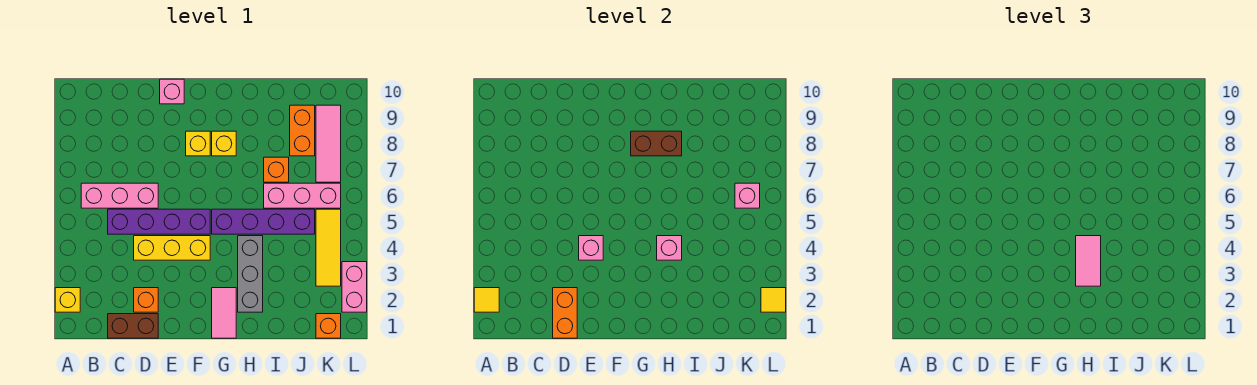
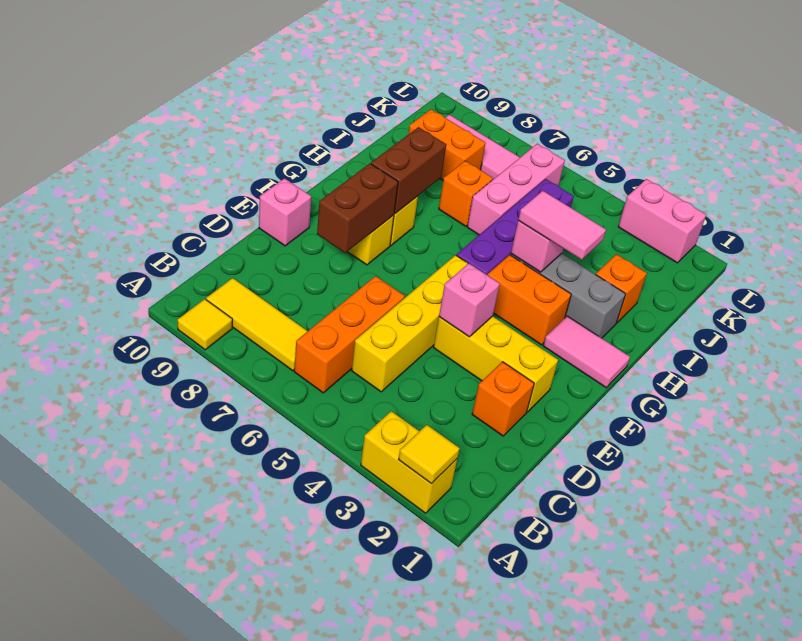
yellow 1x1 brick [55,288,80,312] -> yellow 1x2 brick [361,411,457,513]
pink 1x3 brick [81,183,158,208] -> orange 1x3 brick [294,276,405,393]
brown 1x2 brick [108,314,158,338] -> brown 1x2 brick moved to [317,164,398,253]
purple 1x4 brick [108,209,210,234] -> yellow 1x4 brick [352,255,468,392]
orange 1x2 brick [553,288,577,338] -> orange 1x2 brick moved to [487,255,571,345]
yellow 1x3 brick [134,236,210,260] -> yellow 1x3 brick turned to [434,316,558,412]
orange 1x1 brick [316,314,341,338] -> orange 1x1 brick moved to [596,254,647,323]
yellow 1x3 tile [316,209,341,286] -> yellow 1x3 tile moved to [206,278,308,371]
pink 1x1 brick [735,183,760,208] -> none
yellow 1x1 tile [761,288,786,312] -> yellow 1x1 tile moved to [178,299,232,350]

